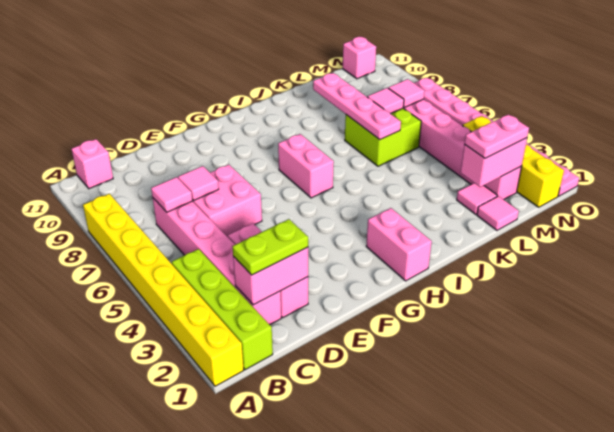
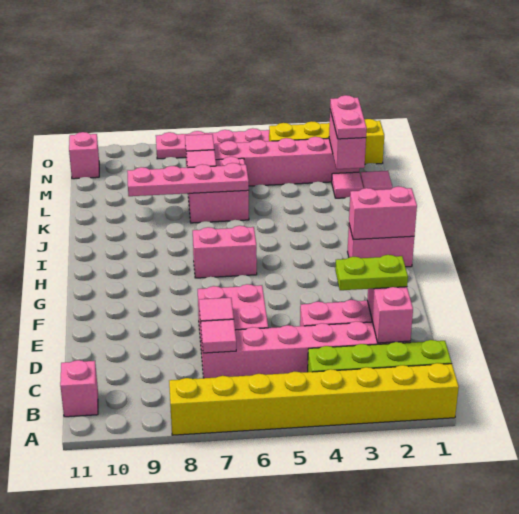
lime 1x2 plate [232,219,308,275] -> lime 1x2 plate turned to [335,255,408,290]
none -> pink 1x2 brick [349,187,417,240]
lime 2x2 brick [345,108,421,166] -> pink 2x2 brick [188,157,249,223]

